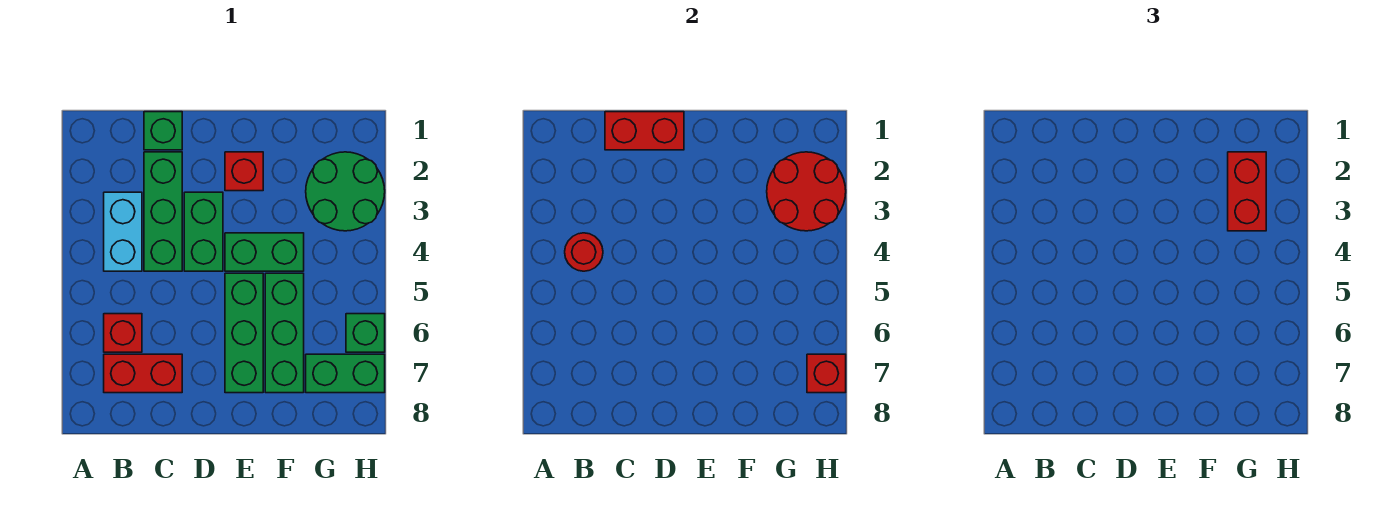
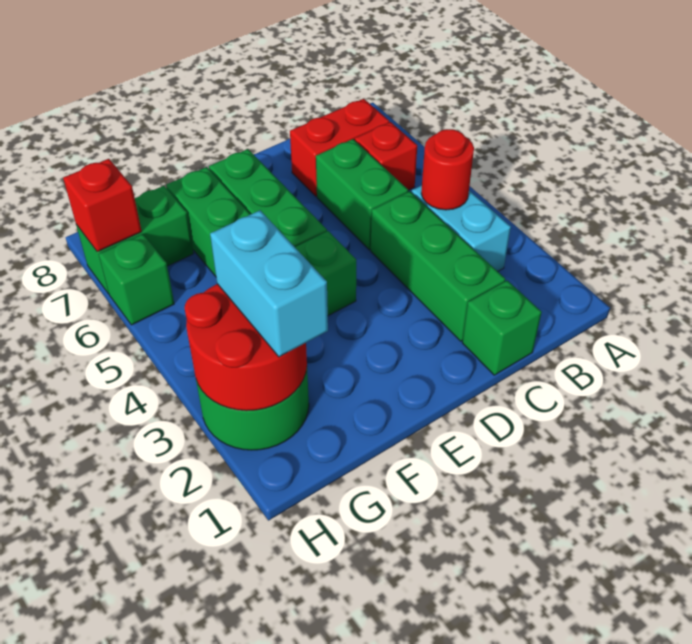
red 1x2 brick [605,112,684,150] -> none
green 1x2 brick [184,192,223,271] -> green 1x2 brick moved to [316,139,408,250]
red 1x1 brick [225,152,263,191] -> none
red 1x2 brick [1228,152,1266,231] -> cyan 1x2 brick [210,210,328,357]

